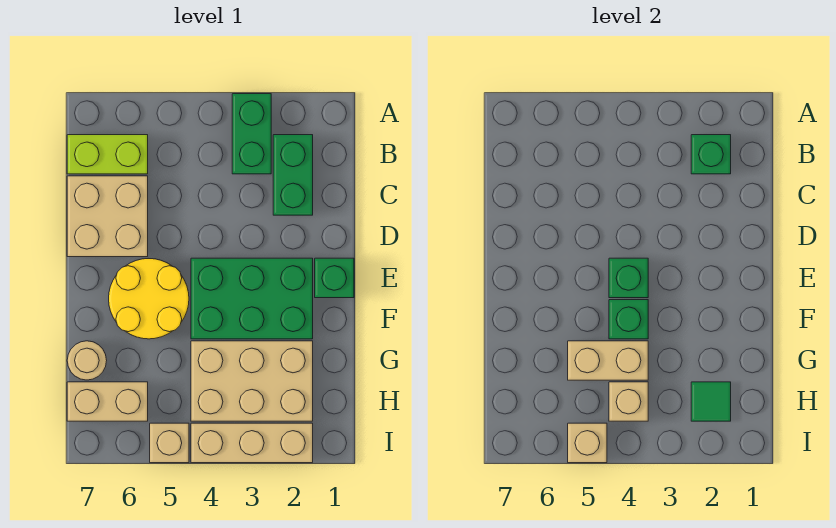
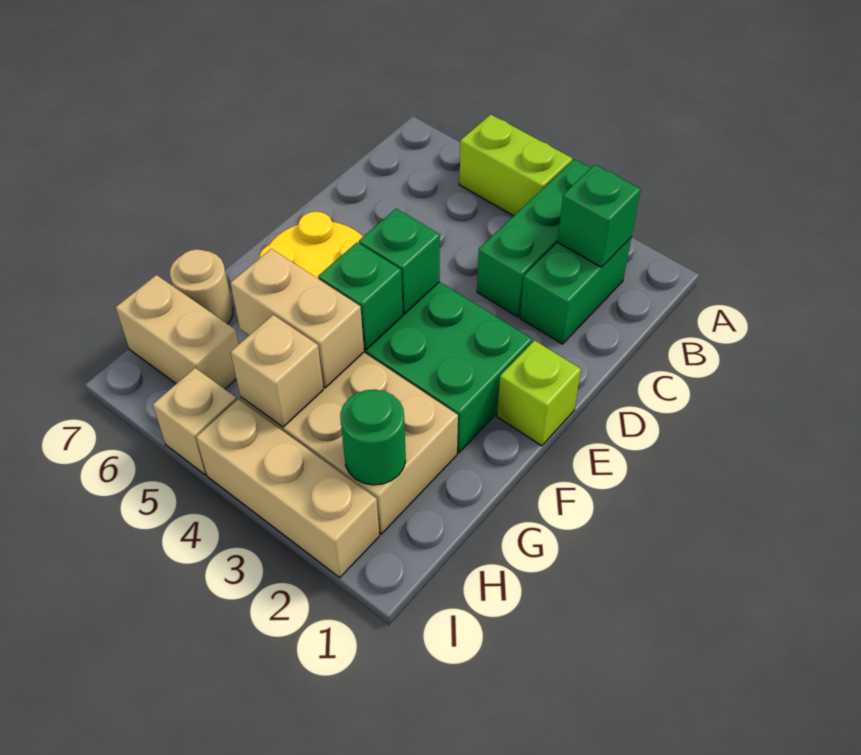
green 1x2 brick [232,94,271,174] -> green 1x3 brick [477,159,592,317]
lime 1x2 brick [67,135,148,174] -> lime 1x2 brick moved to [459,114,572,216]
tan 2x2 brick [67,176,148,257] -> none
green 1x1 brick [315,258,354,298] -> lime 1x1 brick [497,340,581,446]
green 1x1 tile [691,382,731,421] -> green 1x1 round brick [340,390,406,485]
tan 1x1 brick [568,423,607,463] -> none

